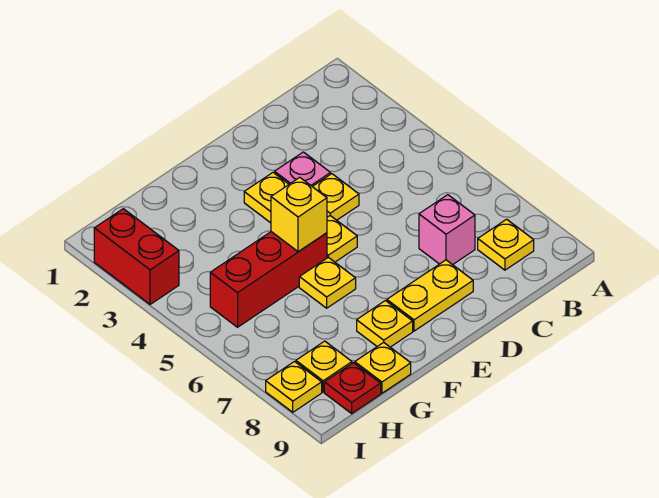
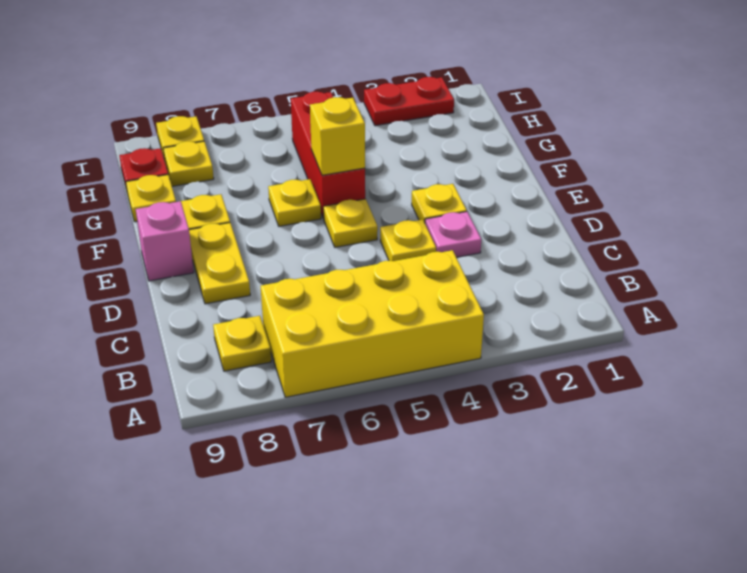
none -> yellow 2x4 brick [261,250,484,397]
pink 1x1 brick [419,195,475,265] -> pink 1x1 brick moved to [136,201,194,281]
red 1x2 brick [94,209,179,304] -> red 1x2 plate [364,77,454,126]

